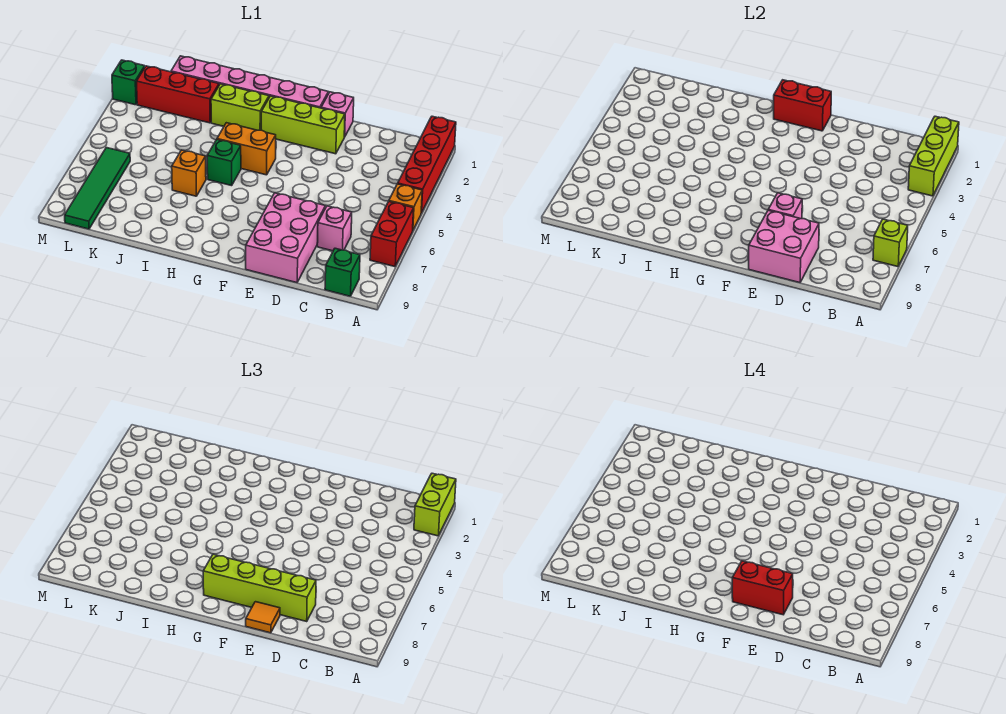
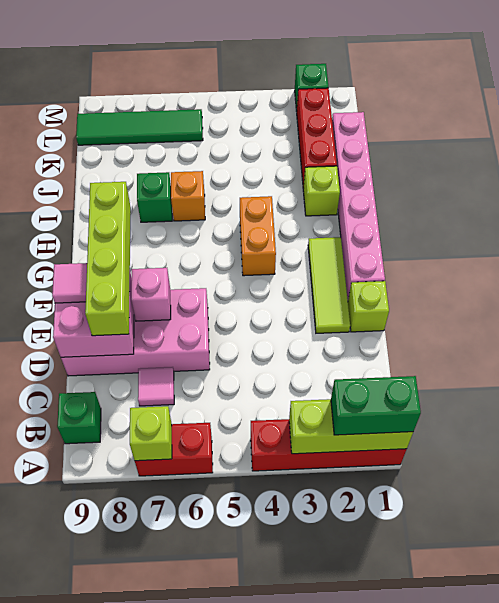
lime 1x2 brick [414,473,456,536] -> green 1x2 brick [331,376,421,435]
orange 1x1 brick [389,184,422,230] -> none
pink 1x1 brick [317,206,352,251] -> pink 1x1 tile [138,367,174,406]
pink 2x3 brick [246,193,325,283] -> pink 2x4 brick [61,288,210,376]
pink 1x1 brick [321,92,354,137] -> lime 1x1 brick [348,281,389,332]
lime 1x3 brick [261,96,345,154] -> lime 1x3 tile [308,237,350,333]
red 1x2 brick [732,561,793,615] -> none
orange 1x1 tile [246,602,280,633] -> pink 1x1 tile [52,263,87,303]
red 1x2 brick [774,80,831,131] -> none
lime 1x2 brick [211,84,269,130] -> lime 1x1 brick [303,166,340,216]
green 1x1 brick [207,140,241,186] -> green 1x1 brick moved to [137,172,172,222]

